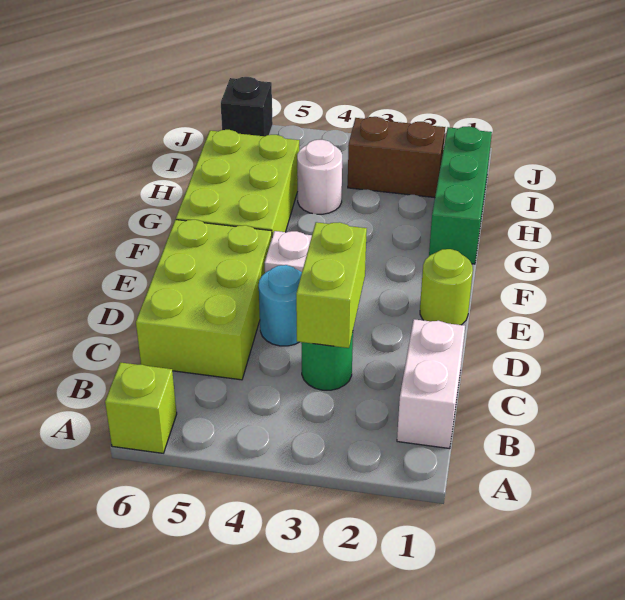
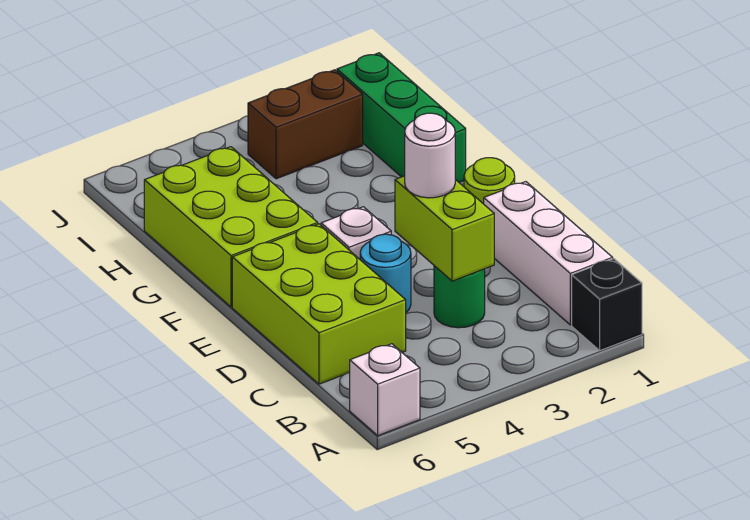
lime 1x1 brick [105,362,177,453] -> white 1x1 brick [350,344,420,436]
white 1x2 brick [397,319,465,449] -> white 1x3 brick [484,182,613,325]
white 1x1 round brick [297,140,342,214] -> white 1x1 round brick moved to [405,113,455,198]
black 1x1 brick [221,77,273,136] -> black 1x1 brick moved to [572,259,642,350]

